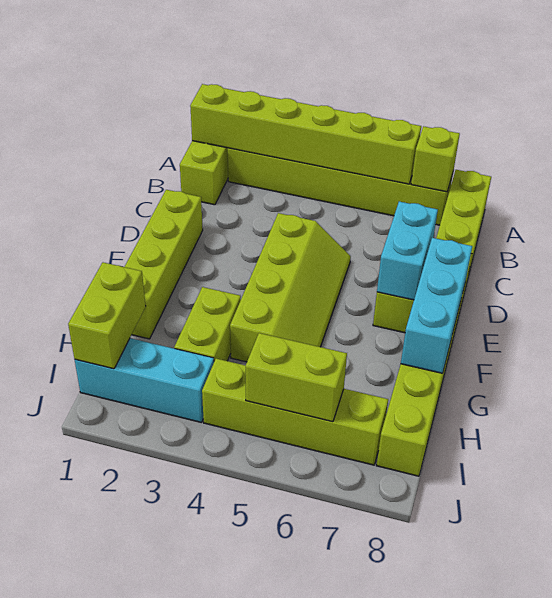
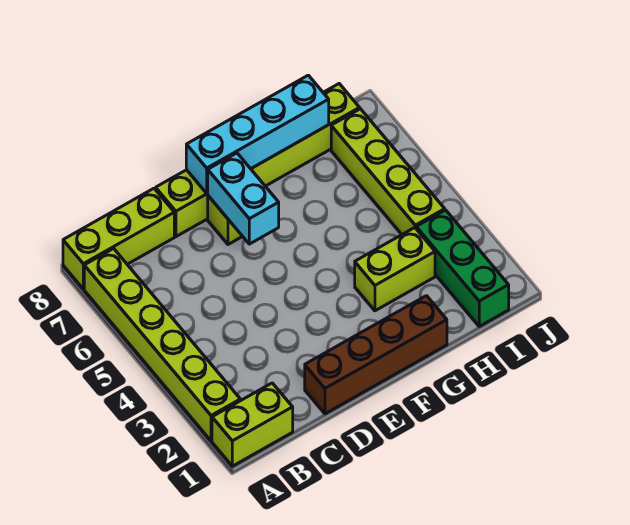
lime 1x6 brick [190,84,421,184] -> none
lime 1x1 brick [411,126,460,192] -> none
lime 1x4 brick [125,190,203,339] -> brown 1x4 brick [305,296,447,414]
lime 2x4 slope [230,213,351,362] -> none
cyan 1x2 brick [377,202,438,300] -> cyan 1x2 brick turned to [208,153,279,244]
cyan 1x3 brick [401,238,472,373] -> cyan 1x4 brick [186,75,329,193]
lime 1x2 brick [68,262,146,369] -> none
cyan 1x3 brick [75,338,214,423] -> green 1x3 brick [416,210,509,326]
lime 1x2 brick [246,333,347,422] -> none

